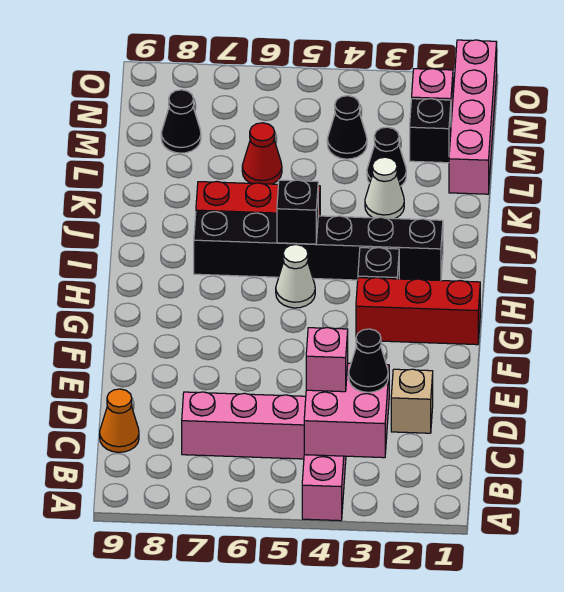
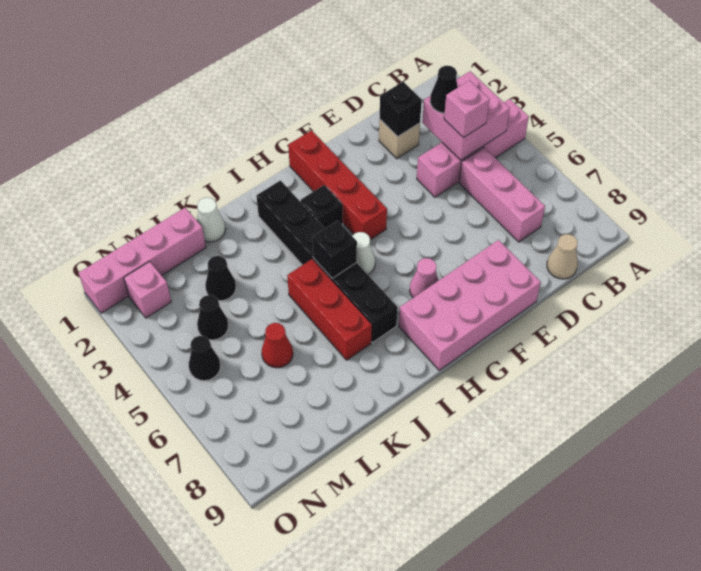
orange 1x1 cone [100,389,139,452] -> tan 1x1 cone [547,234,578,279]
none -> pink 2x4 brick [399,240,541,370]
red 1x3 brick [356,278,480,345] -> red 1x4 brick [288,130,387,240]
none -> pink 1x1 cone [410,258,439,298]
white 1x1 cone [365,157,404,219] -> white 1x1 cone moved to [197,197,226,242]
black 1x1 brick [410,99,451,163] -> black 1x1 brick moved to [380,82,422,137]
black 1x1 cone [161,90,201,153] -> black 1x1 cone moved to [189,336,221,381]

